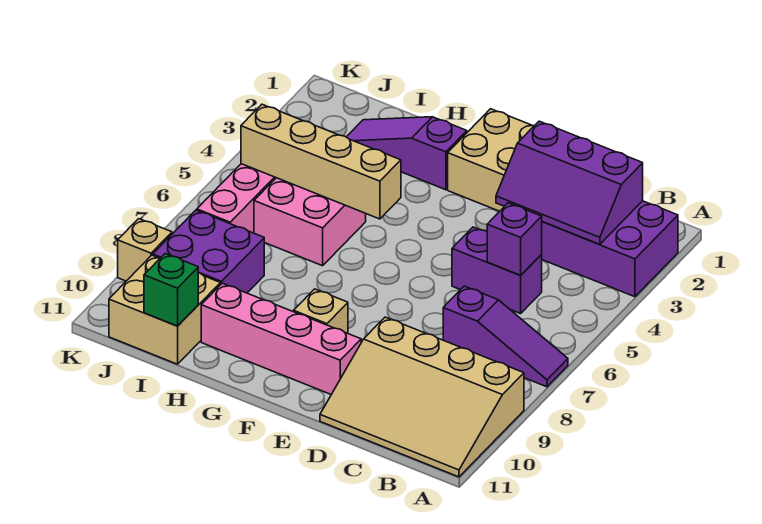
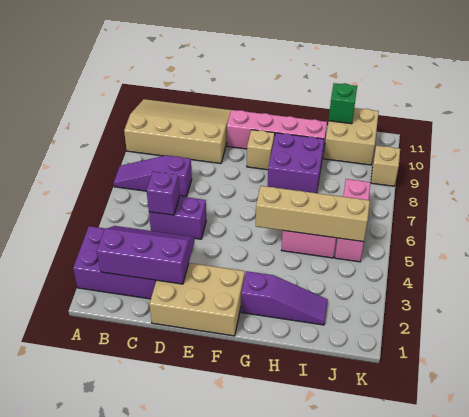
purple 2x2 brick [153,210,264,293] -> purple 2x2 brick moved to [268,133,324,193]

